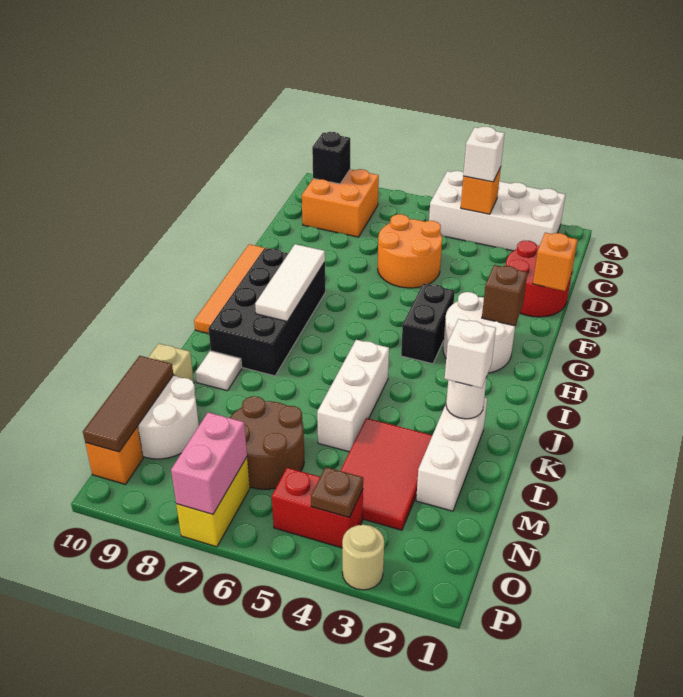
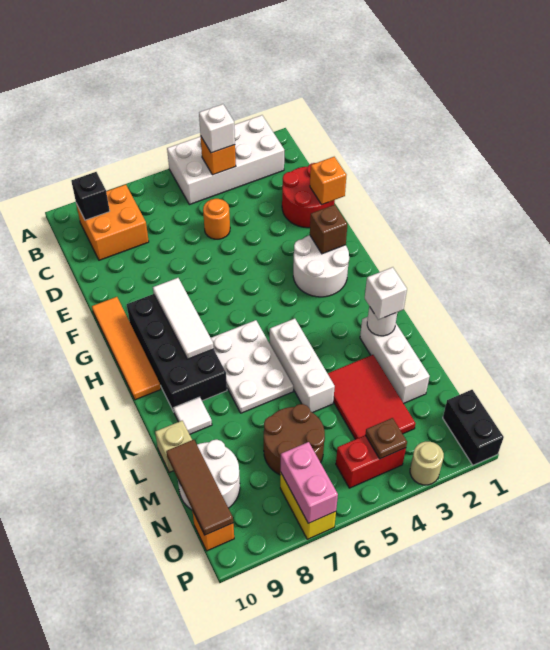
orange 2x2 round brick [378,214,442,288] -> orange 1x1 round brick [203,199,230,239]
black 1x2 brick [401,284,455,364] -> black 1x2 brick moved to [443,390,504,465]
none -> white 2x3 plate [211,320,293,413]

